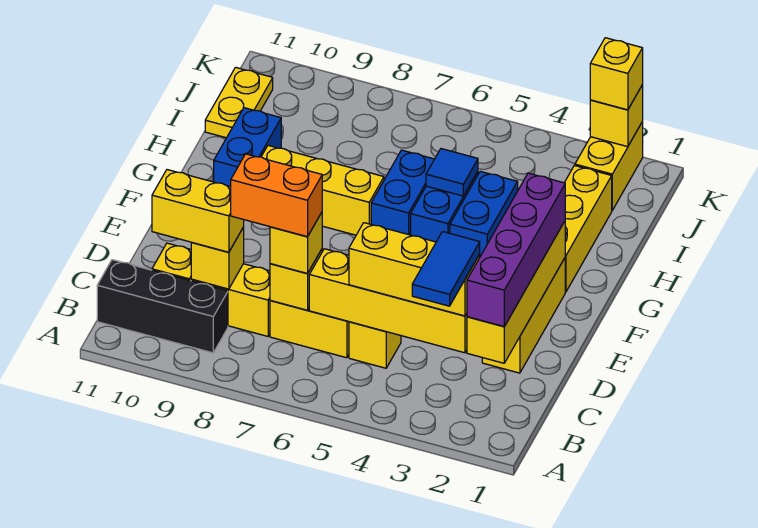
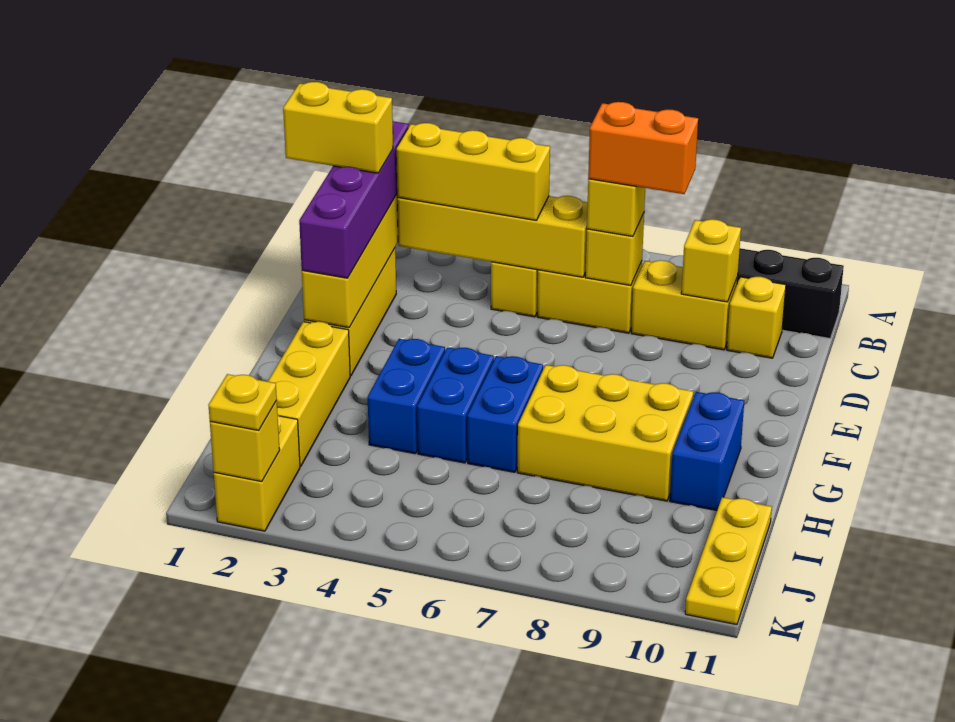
blue 1x2 tile [412,232,480,306] -> none
yellow 1x2 brick [152,170,244,252] -> yellow 1x2 brick moved to [283,82,393,173]
yellow 1x3 brick [261,145,384,235] -> yellow 2x3 brick [517,365,693,501]
blue 1x1 tile [426,149,478,196] -> none
yellow 1x2 plate [205,67,273,138] -> yellow 1x3 plate [685,497,772,625]
yellow 1x1 brick [590,38,643,110] -> yellow 1x1 plate [209,374,277,430]

